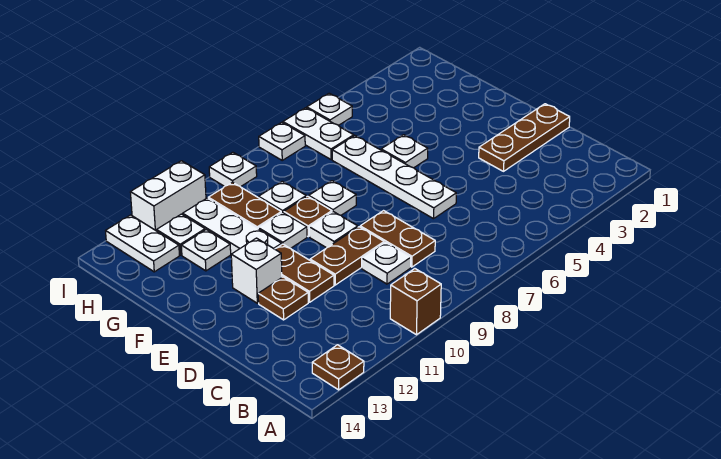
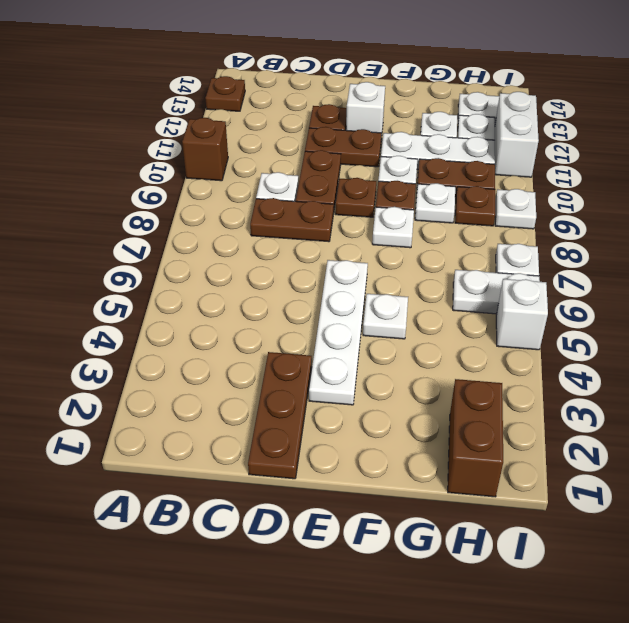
white 1x4 plate [332,136,456,219] -> white 1x4 plate turned to [309,260,368,405]
white 1x1 plate [309,212,358,248] -> brown 1x1 plate [335,178,376,217]
none -> brown 1x2 brick [448,379,503,497]
none -> brown 1x1 plate [455,186,495,226]
white 1x1 plate [307,93,352,125] -> white 1x1 brick [496,279,548,350]

